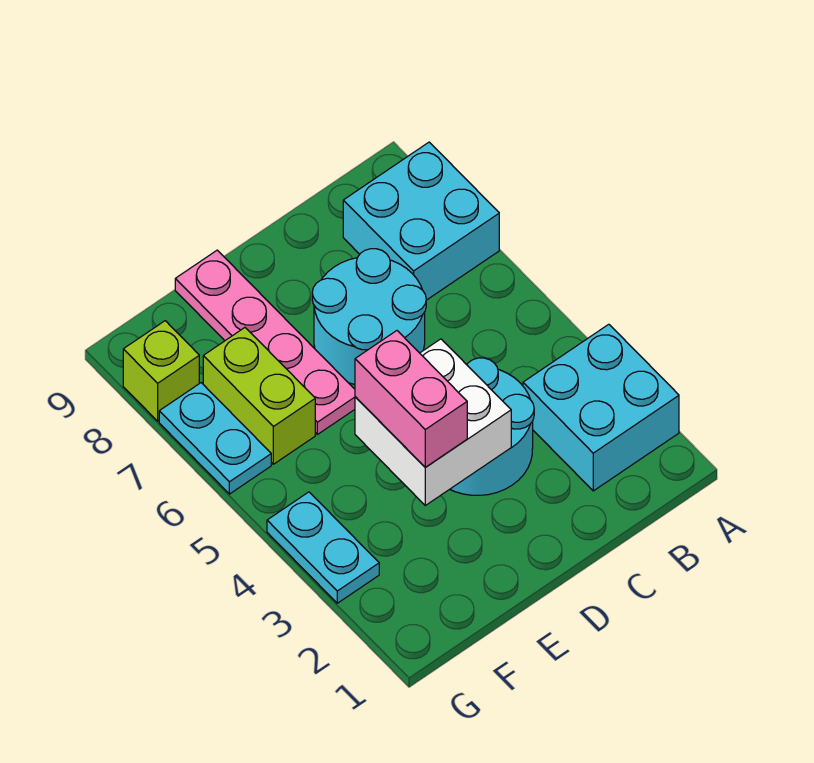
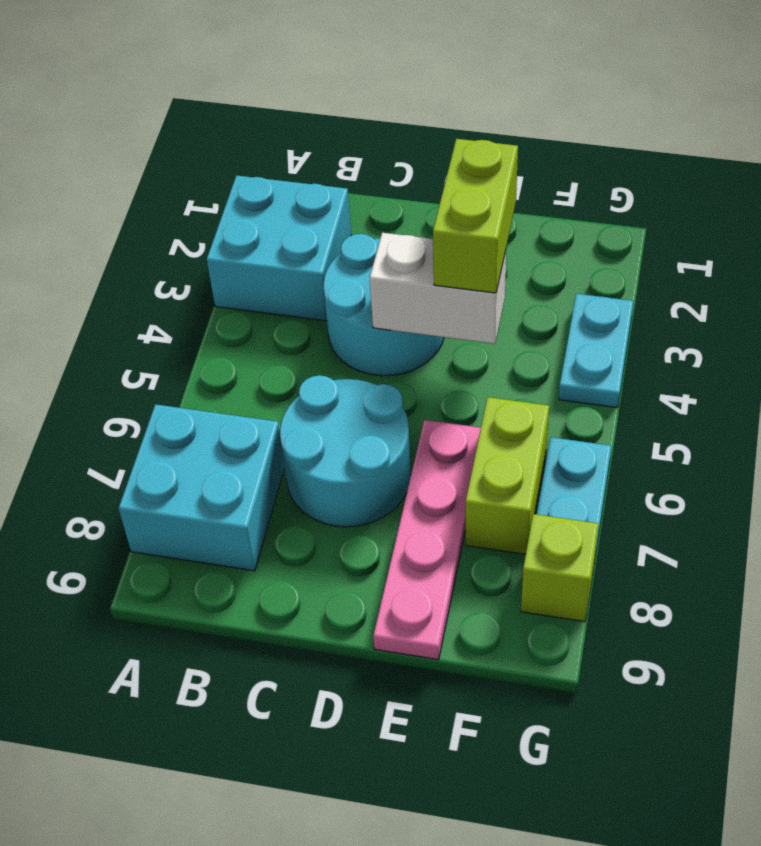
white 2x2 brick [355,339,511,505] -> white 1x2 brick [370,233,506,344]
pink 1x2 brick [355,331,467,467] -> lime 1x2 brick [433,139,518,293]

